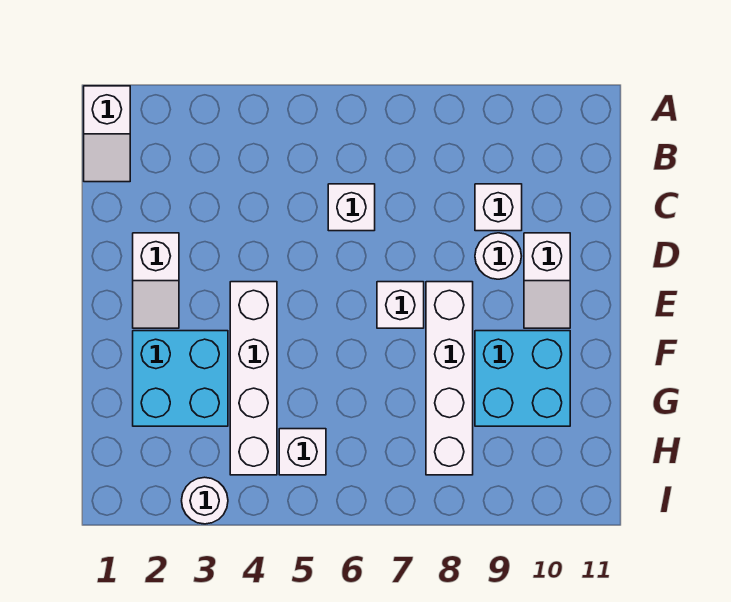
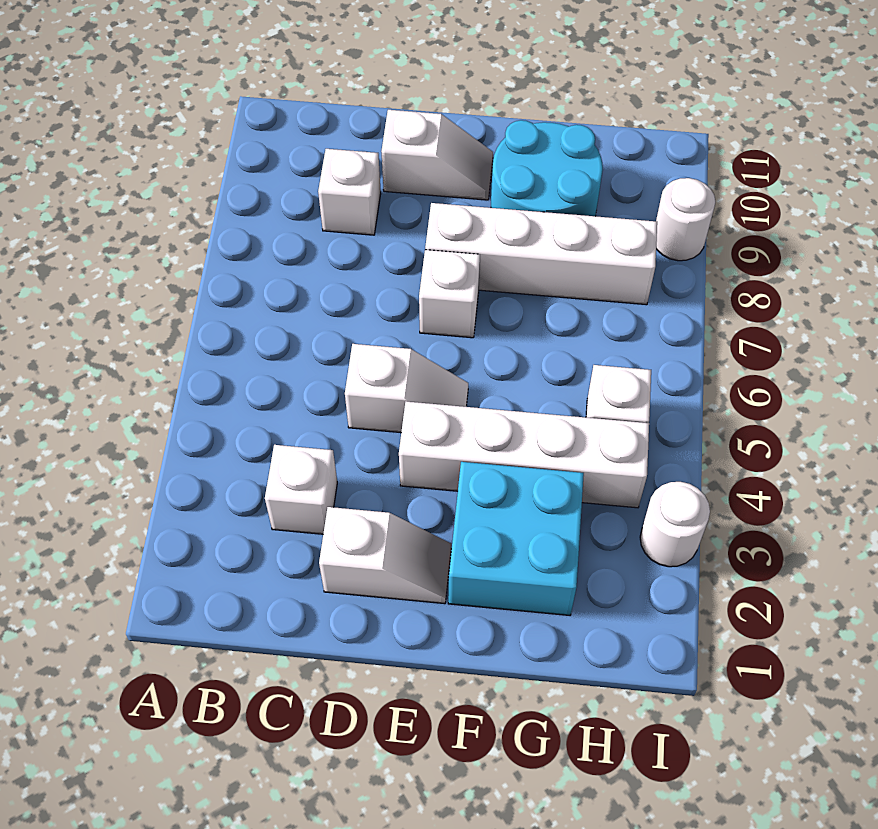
white 1x2 slope [84,86,130,182] -> white 1x2 slope moved to [345,344,468,433]
white 1x1 brick [328,184,375,231] -> white 1x1 brick moved to [265,445,337,534]
white 1x1 round brick [475,233,521,279] -> white 1x1 round brick moved to [656,178,715,261]
cyan 2x2 brick [475,331,570,426] -> cyan 2x2 round brick [491,120,603,216]

